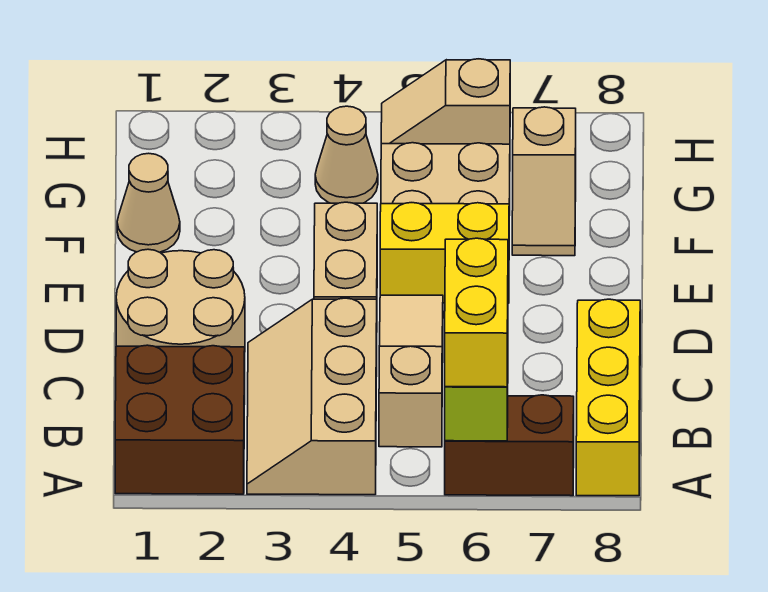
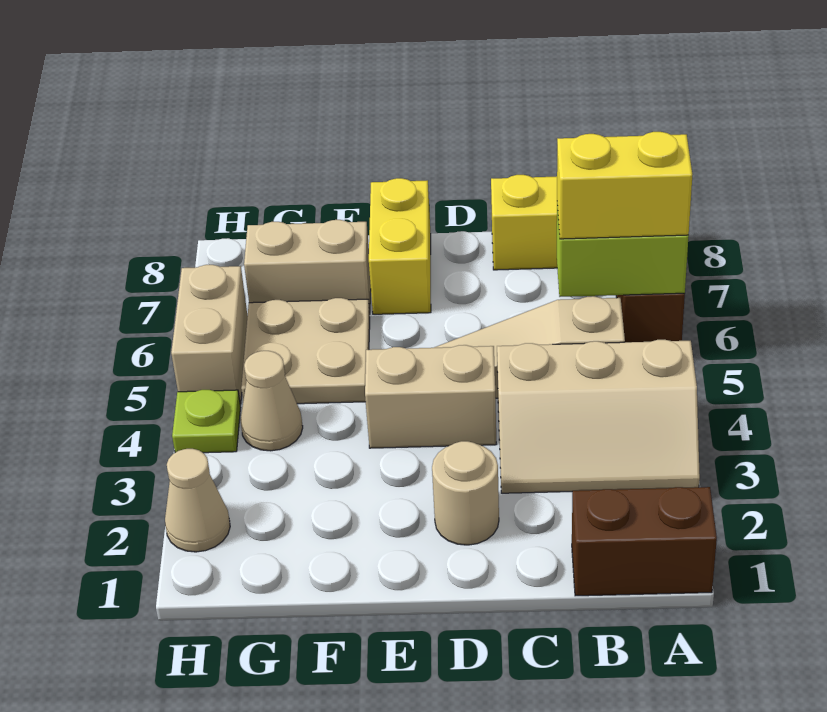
brown 2x2 brick [115,345,245,494] -> brown 1x2 brick [572,487,717,596]
tan 2x2 round brick [116,249,245,347] -> tan 1x1 round brick [432,441,499,545]
yellow 1x2 brick [380,203,509,303] -> yellow 1x2 brick moved to [369,178,431,314]
tan 1x1 cone [117,153,180,252] -> tan 1x1 cone moved to [165,449,230,552]
tan 1x2 slope [512,107,576,256] -> tan 1x2 brick [244,220,371,312]
none -> lime 1x1 plate [172,390,241,453]
tan 1x2 slope [381,59,510,144] -> tan 1x2 brick [171,265,248,405]

